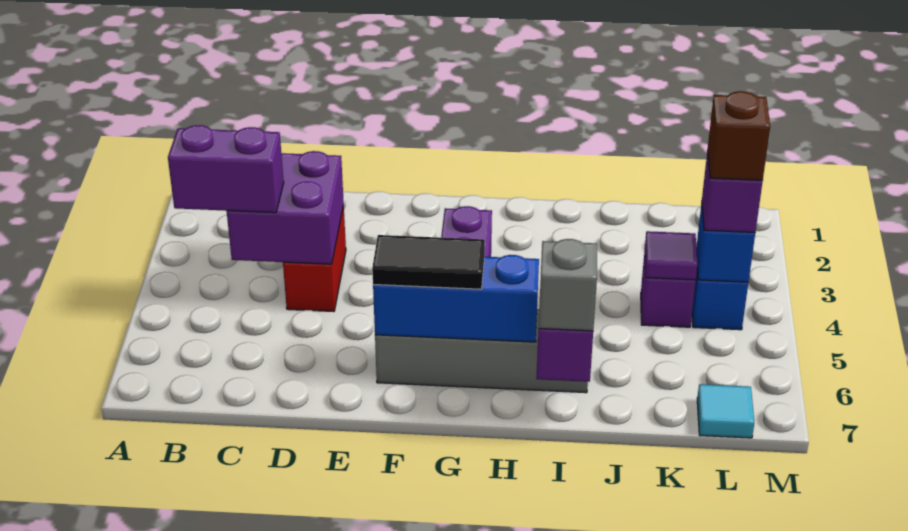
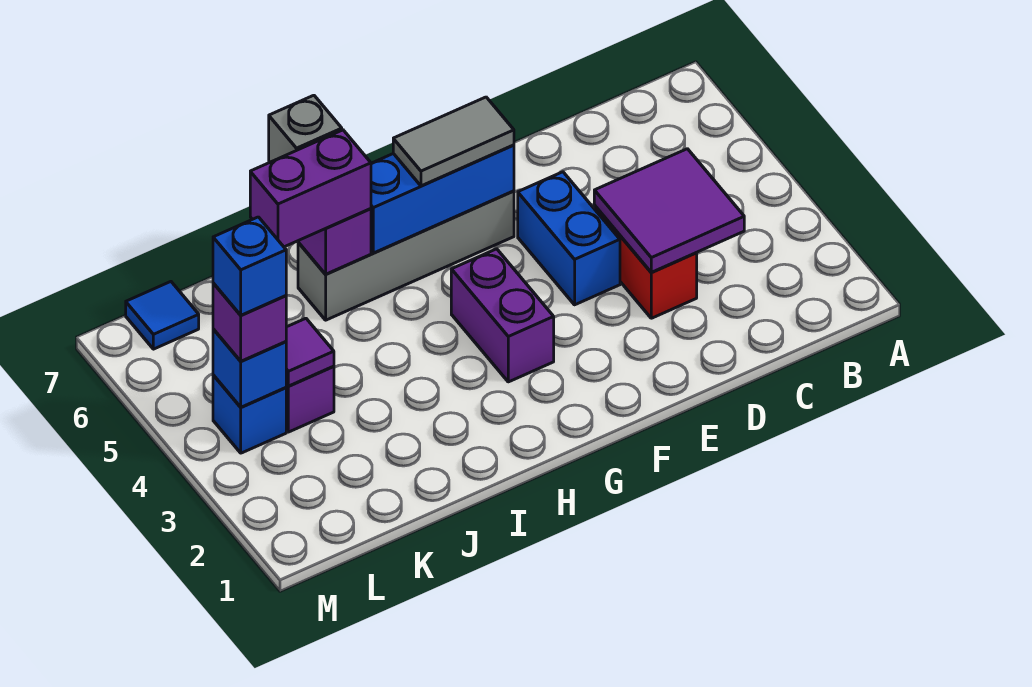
purple 1x2 brick [168,125,284,213] -> purple 1x2 brick moved to [250,130,371,247]
purple 2x2 brick [227,151,344,264] -> purple 2x2 tile [594,149,744,272]
none -> blue 1x2 brick [518,172,620,305]
black 1x2 tile [372,235,485,289] -> grey 1x2 tile [393,97,514,186]
brown 1x1 brick [708,91,770,180] -> blue 1x1 brick [213,217,286,315]
cyan 1x1 tile [697,384,754,438] -> blue 1x1 tile [126,282,199,349]

